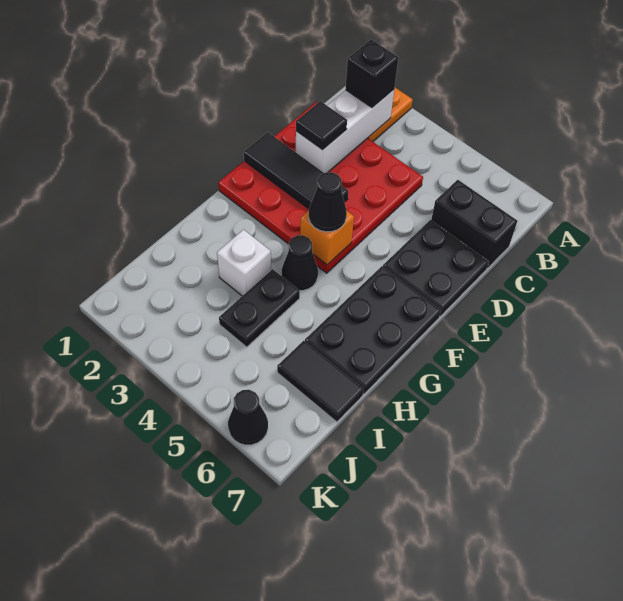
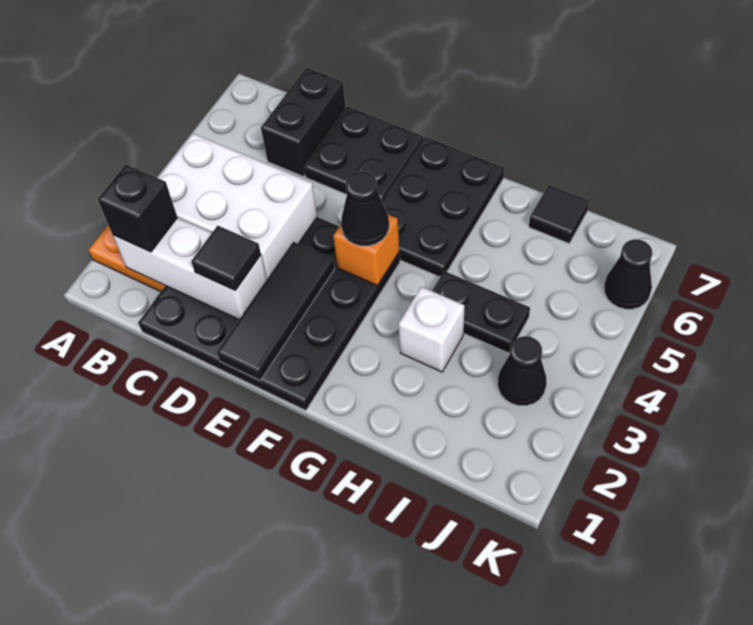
none -> white 2x3 brick [158,134,317,279]
red 4x4 plate [218,103,423,273] -> black 4x4 plate [138,217,400,411]
black 2x3 plate [305,266,441,394] -> black 2x3 plate turned to [382,137,504,277]
black 1x1 cone [282,235,318,291] -> black 1x1 cone moved to [498,336,547,406]
black 1x2 tile [277,341,364,422] -> black 1x1 tile [529,185,589,244]

